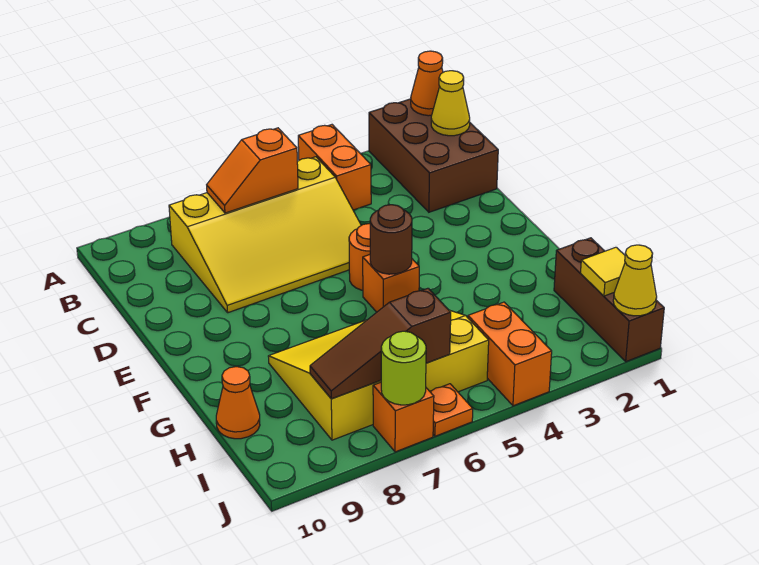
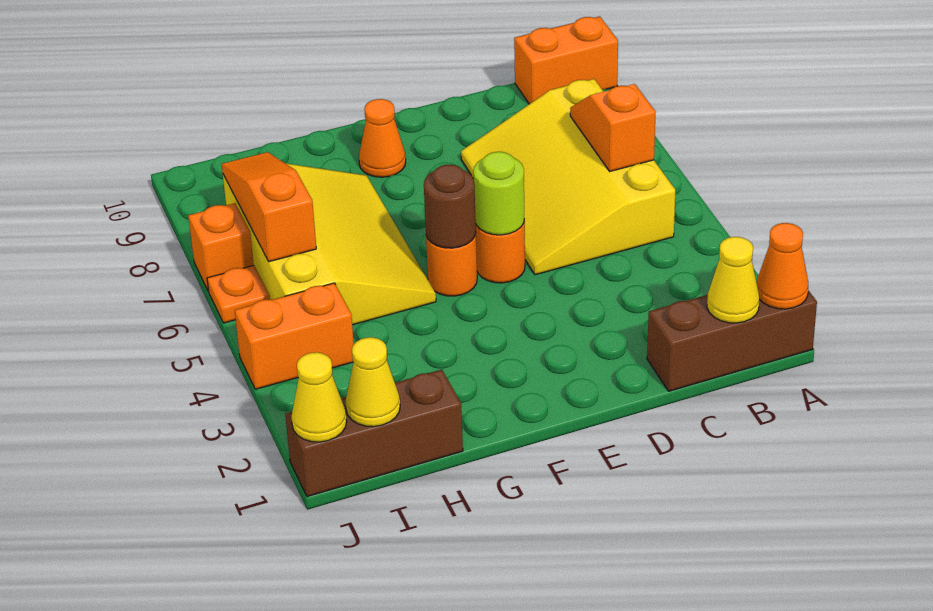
brown 2x3 brick [369,99,498,212] -> brown 1x3 brick [647,281,817,391]
orange 1x2 brick [298,125,371,210] -> orange 1x2 brick moved to [514,16,618,104]
orange 1x1 brick [363,255,419,312] -> orange 1x1 round brick [426,234,477,296]
orange 1x1 cone [216,367,260,439] -> orange 1x1 cone moved to [359,99,406,177]
yellow 1x1 tile [581,247,625,296] -> yellow 1x1 cone [346,337,400,427]
brown 1x3 slope [310,288,451,399] -> orange 1x3 slope [222,152,316,262]
lime 1x1 round brick [381,331,426,405] -> lime 1x1 round brick moved to [473,152,524,235]

